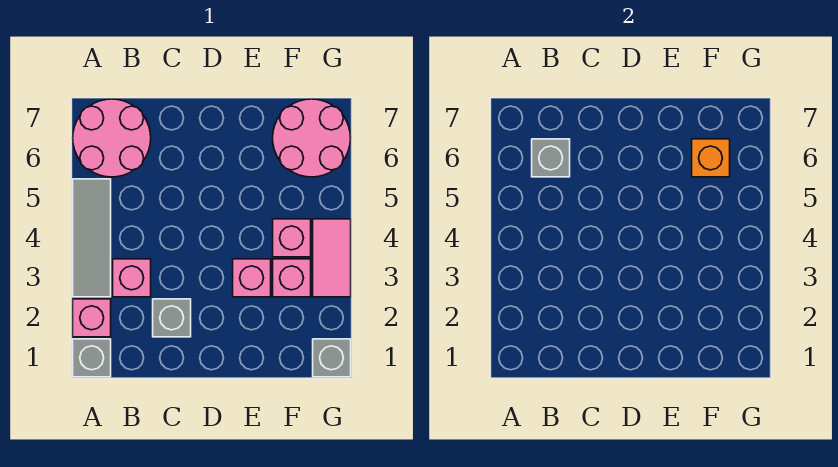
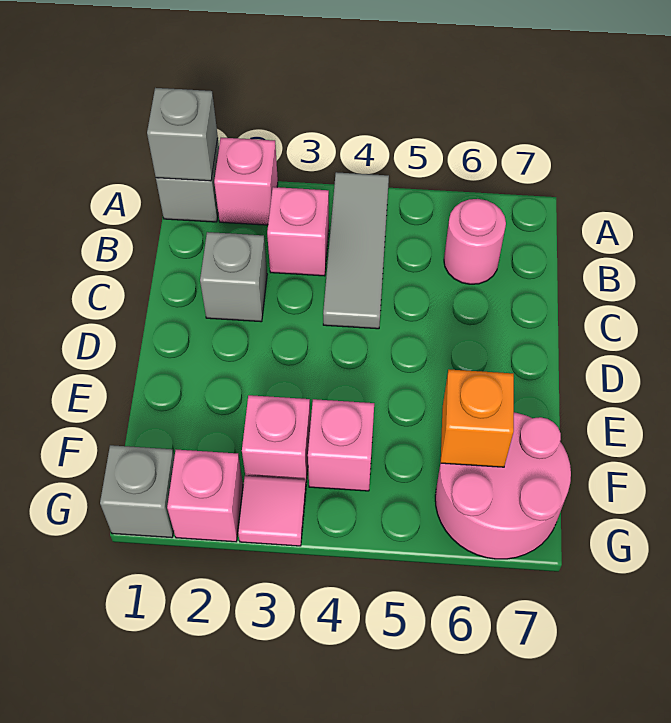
grey 1x3 tile [73,179,111,297] -> grey 1x3 tile turned to [323,172,389,329]
pink 2x2 round brick [73,99,151,177] -> pink 1x1 round brick [444,199,506,284]
grey 1x1 brick [532,139,570,177] -> grey 1x1 brick moved to [147,88,218,181]
pink 1x1 brick [233,259,271,297] -> pink 1x1 brick moved to [167,450,243,542]
pink 1x2 tile [313,219,351,297] -> pink 1x1 tile [238,476,306,546]

